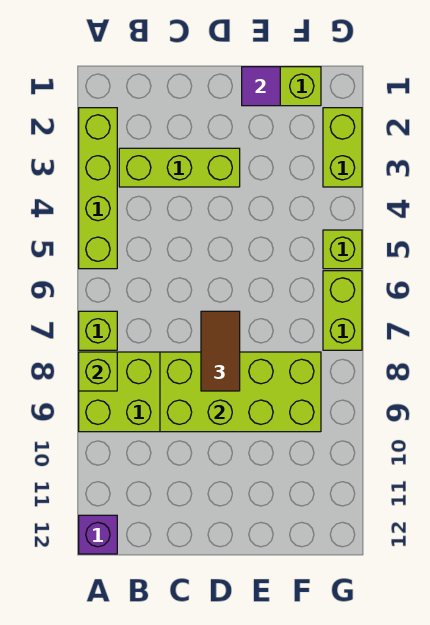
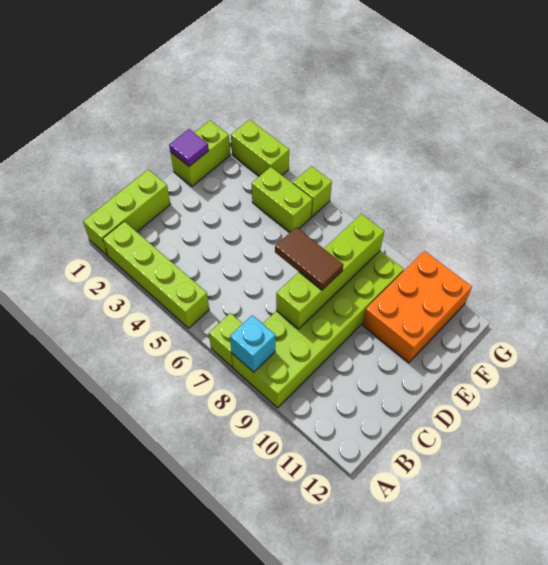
lime 1x1 brick [79,352,117,391] -> cyan 1x1 brick [230,315,275,372]
purple 1x1 brick [79,515,117,554] -> none
lime 1x3 brick [119,148,240,187] -> lime 1x3 brick moved to [83,170,170,256]
lime 2x4 brick [160,352,321,432] -> lime 1x4 brick [276,214,384,329]
none -> orange 2x3 brick [363,251,472,363]
lime 1x2 brick [323,271,362,350] -> lime 1x2 brick moved to [252,167,312,232]

